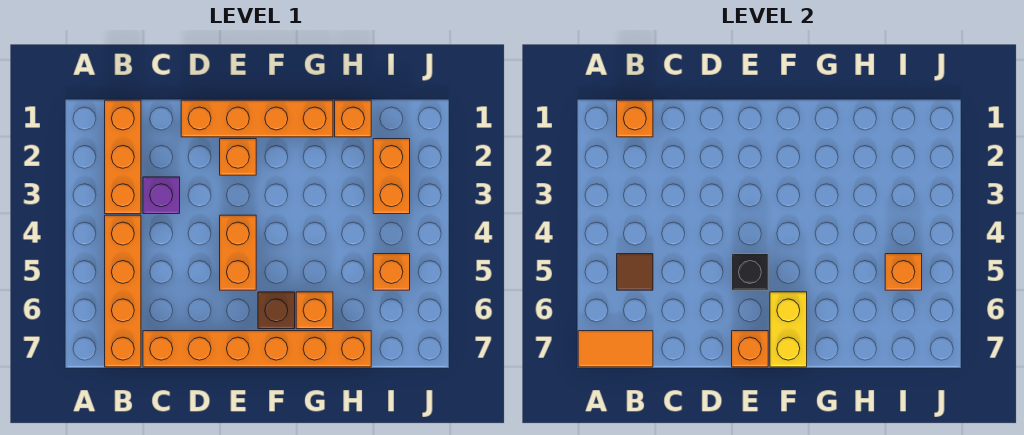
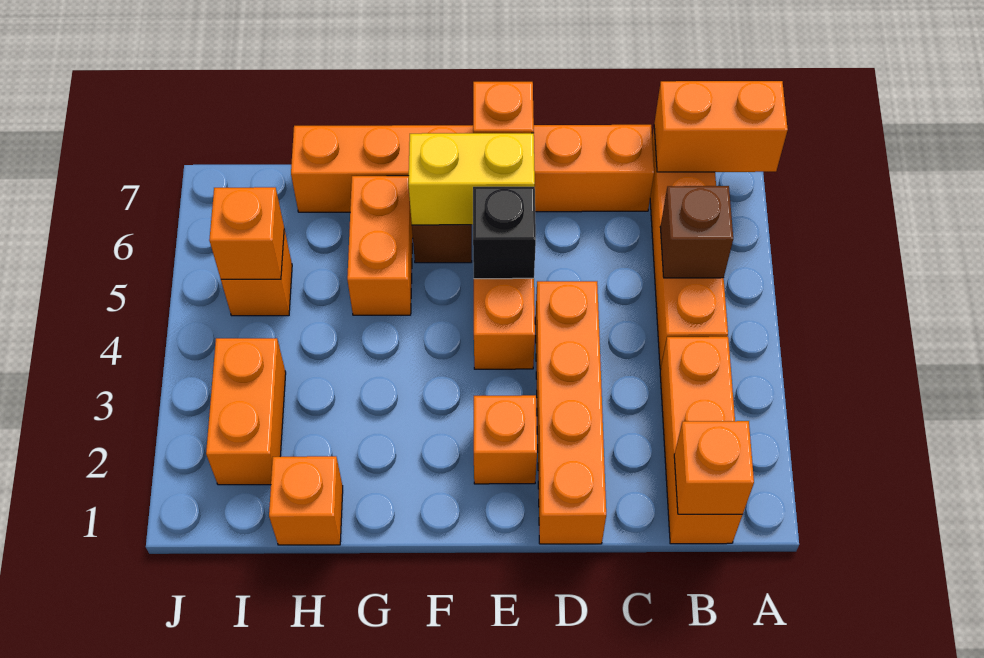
orange 1x2 tile [578,331,653,367] -> orange 1x2 brick [654,81,788,172]
brown 1x1 tile [617,254,653,290] -> brown 1x1 brick [660,186,733,278]
purple 1x1 brick [143,177,180,214] -> none
orange 1x4 brick [181,100,333,137] -> orange 1x4 brick turned to [535,281,606,544]
yellow 1x2 brick [770,292,807,367] -> yellow 1x2 brick turned to [408,133,535,225]
orange 1x1 brick [296,292,333,329] -> orange 1x2 brick [347,176,413,315]

